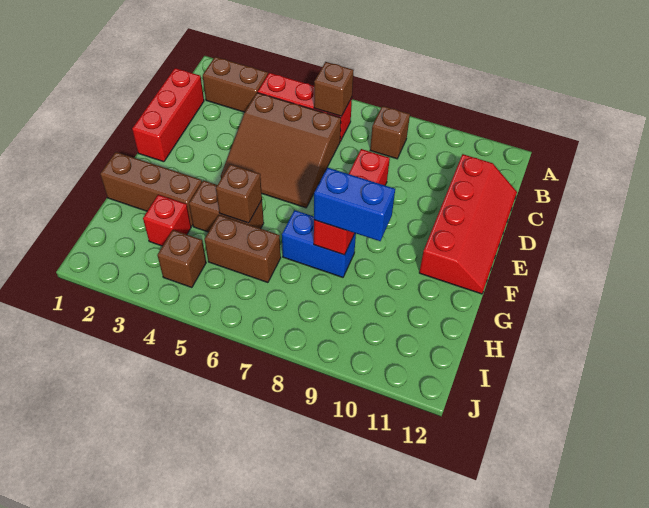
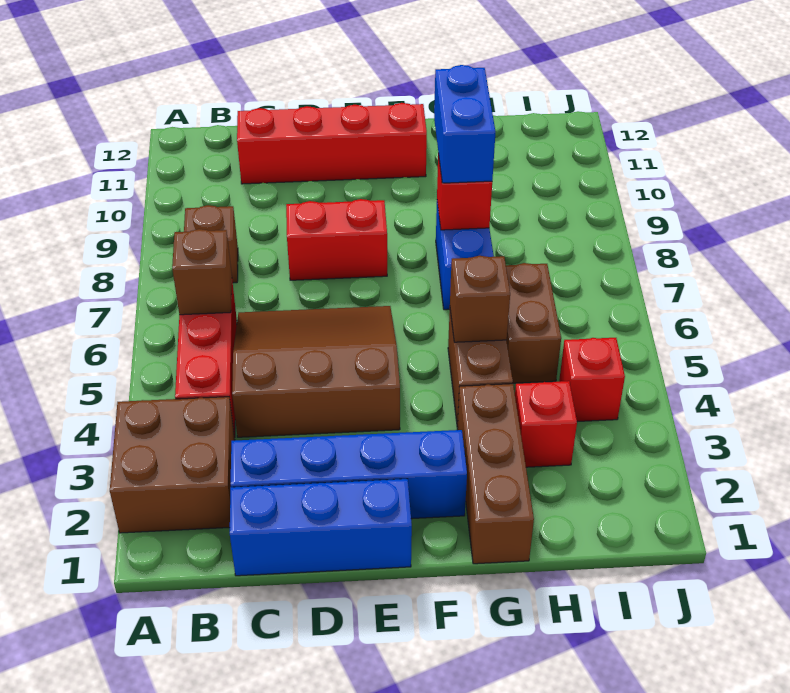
brown 1x2 brick [203,57,268,112] -> brown 2x2 brick [110,397,235,533]
red 1x3 brick [132,68,204,162] -> blue 1x3 brick [230,479,412,576]
none -> blue 1x4 brick [231,430,467,519]
brown 3x3 slope [221,93,341,208] -> brown 3x3 slope turned to [232,306,400,437]
brown 1x1 brick [157,230,206,287] -> red 1x1 brick [559,338,625,422]

